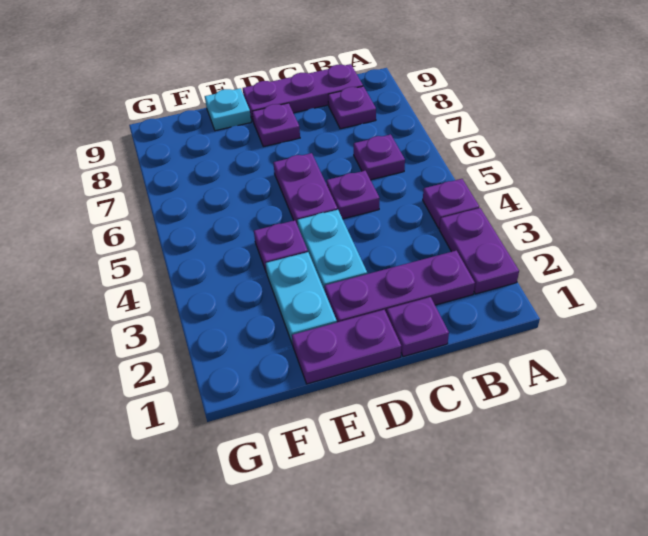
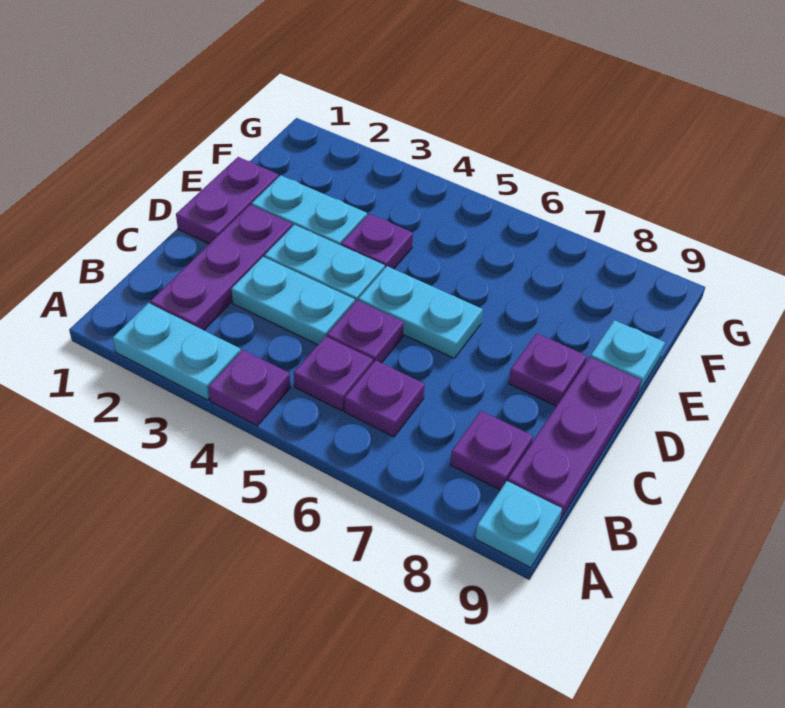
purple 1x2 plate [439,208,519,294] -> cyan 1x2 plate [113,303,241,400]
none -> cyan 1x1 plate [475,481,562,568]
purple 1x1 plate [387,297,449,357] -> purple 1x1 plate moved to [294,336,373,411]
none -> cyan 1x2 plate [231,257,355,345]
purple 1x2 plate [273,153,337,225] -> cyan 1x2 plate [358,266,483,358]

